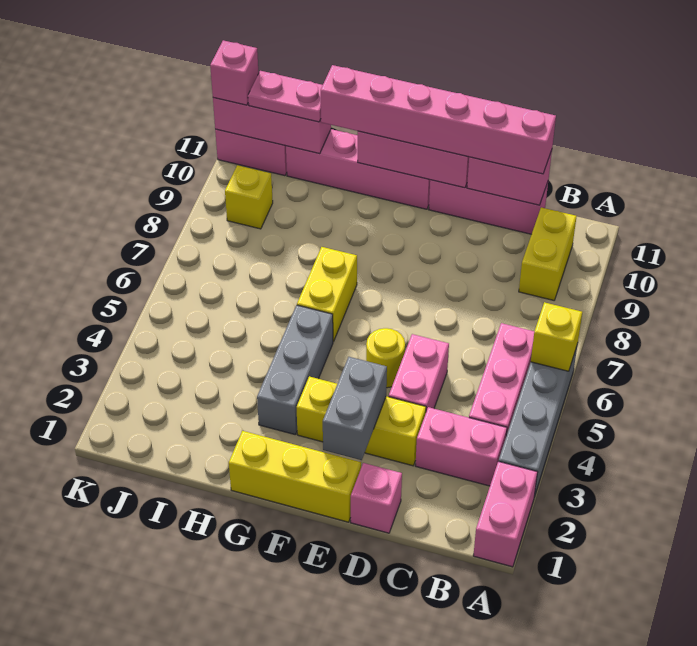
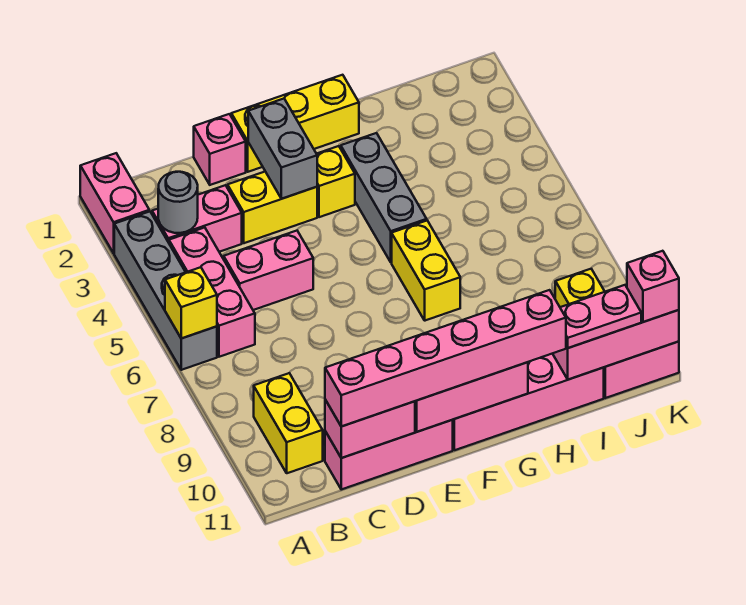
none -> grey 1x1 round brick [158,172,198,233]
pink 1x2 brick [389,334,449,411] -> pink 1x2 brick turned to [224,231,313,310]
yellow 1x1 round brick [366,328,405,388] -> none

